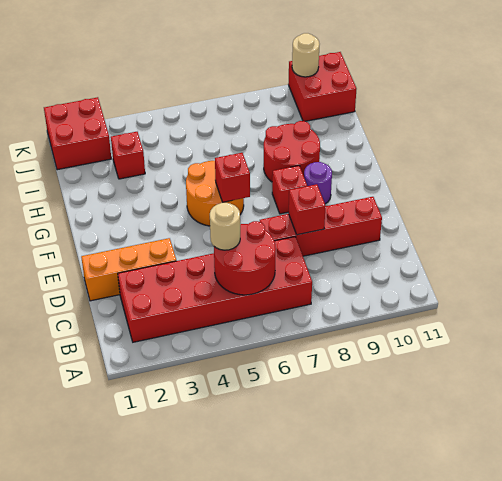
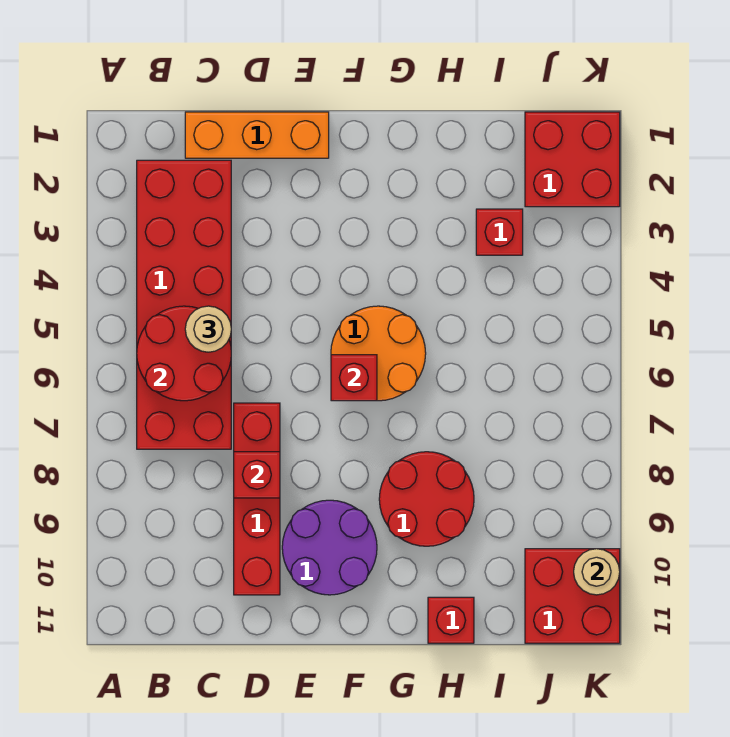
orange 1x3 brick [81,238,176,301] -> orange 1x3 brick turned to [185,112,329,158]
red 1x1 brick [272,166,307,214] -> red 1x1 brick moved to [428,597,474,643]
purple 1x1 round brick [304,162,332,204] -> purple 2x2 round brick [282,500,377,595]

